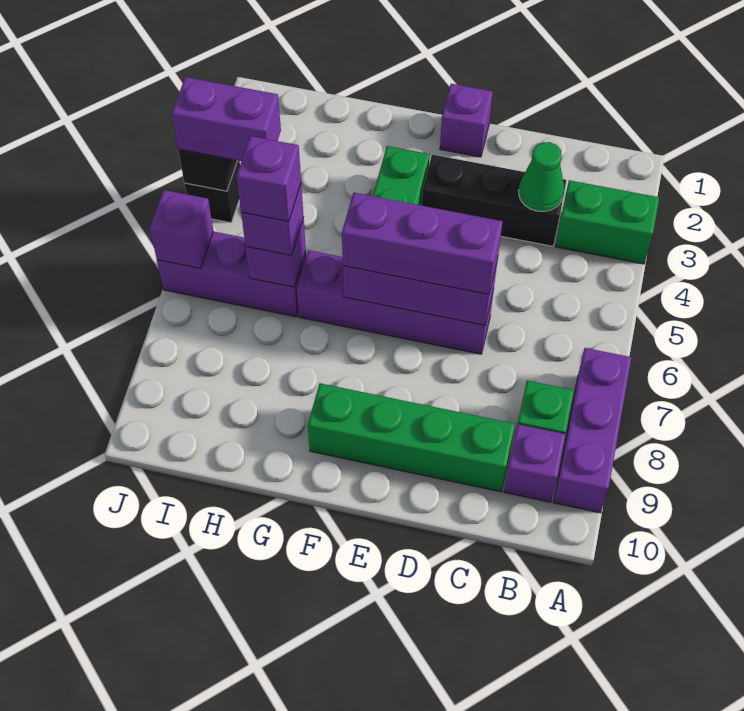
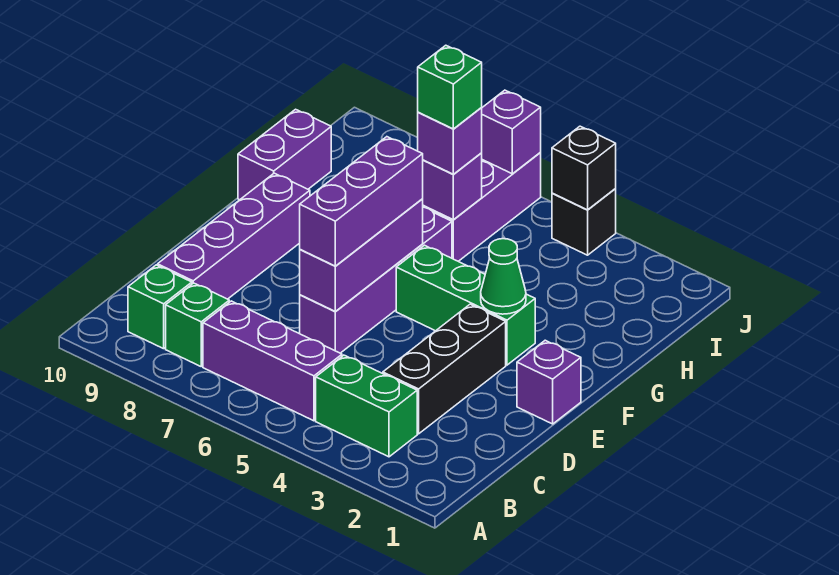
green 1x2 brick [556,180,659,264] -> green 1x2 brick turned to [316,355,417,457]
purple 1x3 brick [553,348,631,513] -> purple 1x3 brick moved to [203,301,342,421]
purple 1x1 brick [504,424,565,502] -> green 1x1 brick [128,265,192,349]
green 1x1 cone [519,142,564,211] -> green 1x1 cone moved to [481,239,526,314]
green 1x4 brick [308,383,515,492] -> purple 1x4 brick [158,173,310,299]
purple 1x1 brick [236,136,301,221] -> green 1x1 brick [418,45,482,129]
purple 1x2 brick [172,77,281,161] -> purple 1x2 brick moved to [238,109,331,200]

